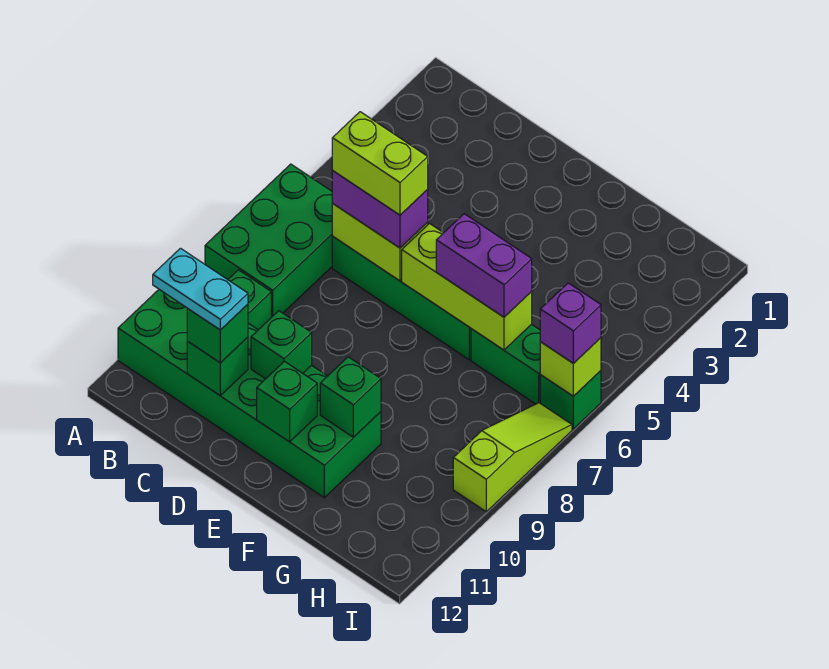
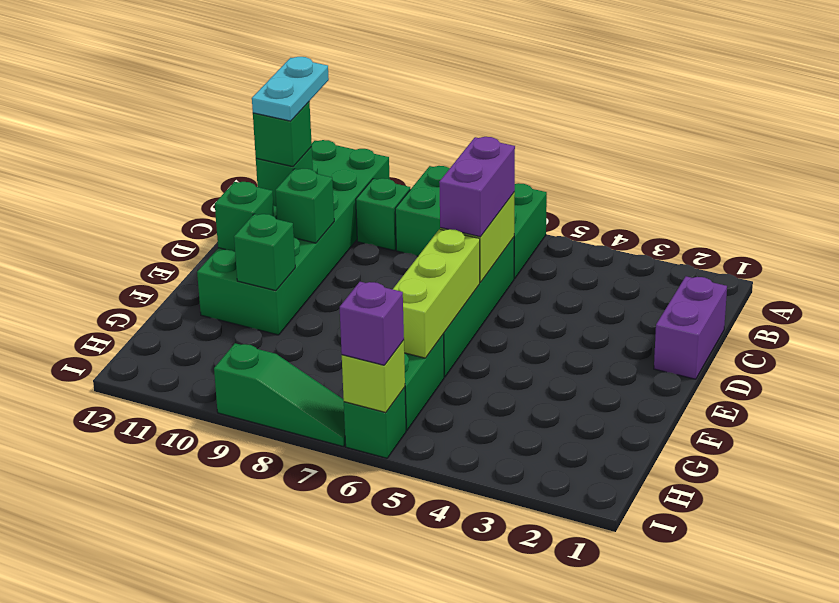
lime 1x2 brick [332,112,428,215] -> none
purple 1x2 brick [436,214,532,317] -> purple 1x2 brick moved to [654,276,727,379]
lime 1x3 slope [453,403,572,512] -> green 1x3 slope [214,343,345,447]

